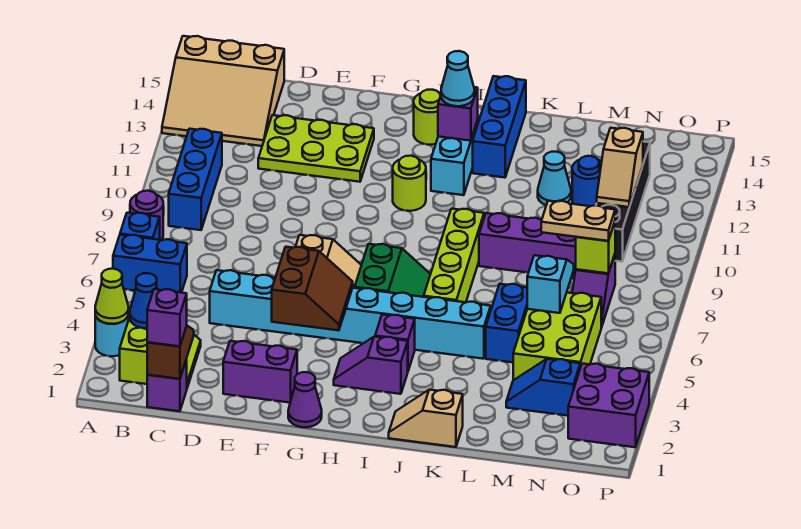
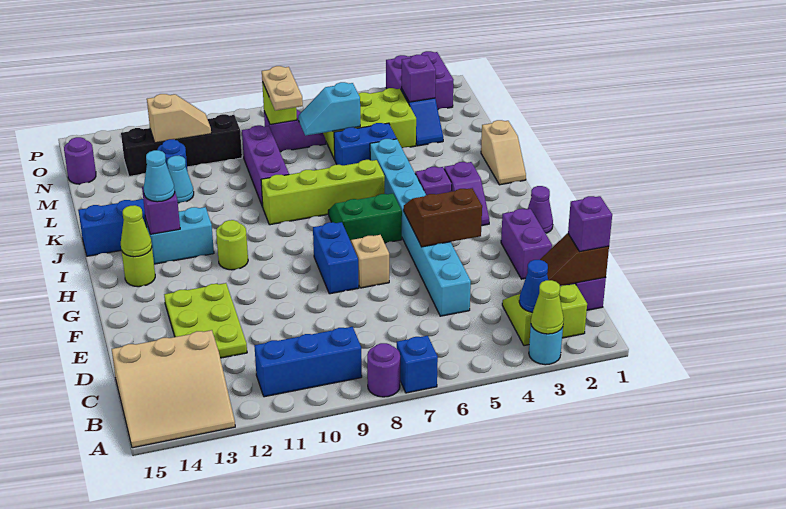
blue 1x2 brick [113,235,187,293] -> blue 1x2 brick moved to [313,222,359,294]
tan 3x3 slope [162,36,284,146] -> tan 3x3 slope turned to [112,330,235,448]
none -> lime 1x1 cone [121,205,152,257]
none -> purple 1x1 brick [402,55,436,102]
none -> purple 1x1 round brick [64,137,96,184]

